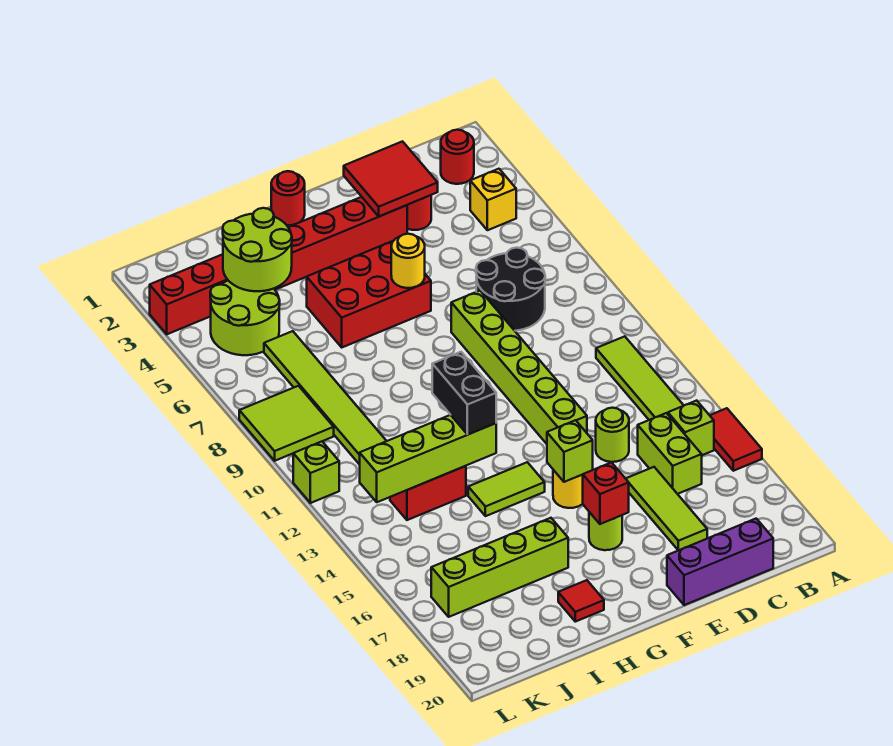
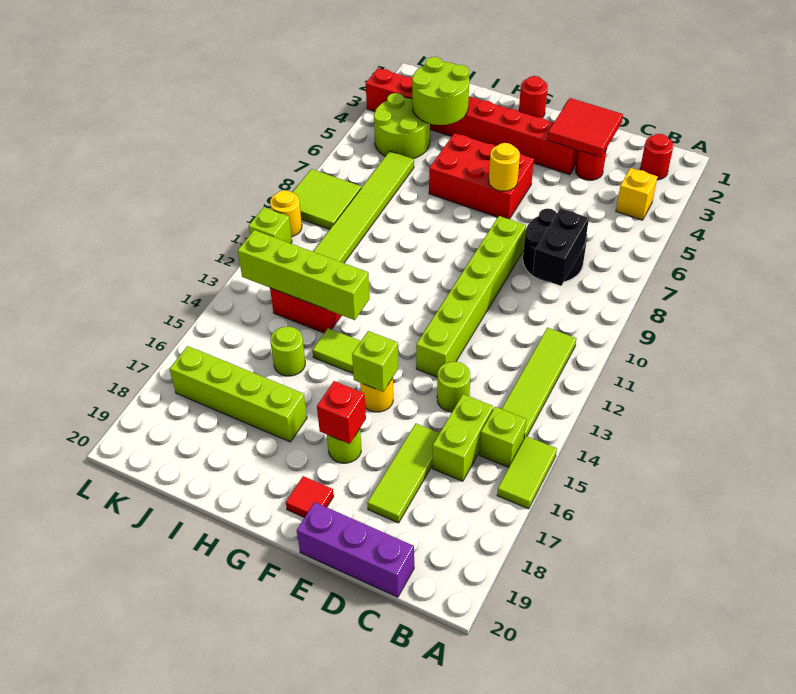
red 1x2 tile [710,408,762,471] -> lime 1x2 tile [497,436,557,509]
black 1x2 brick [432,352,496,435] -> black 1x2 brick moved to [533,208,589,286]
red 1x1 tile [558,580,604,622] -> red 1x1 tile moved to [286,476,334,518]
none -> lime 1x1 round brick [270,327,305,376]
none -> yellow 1x1 round brick [270,190,302,237]

